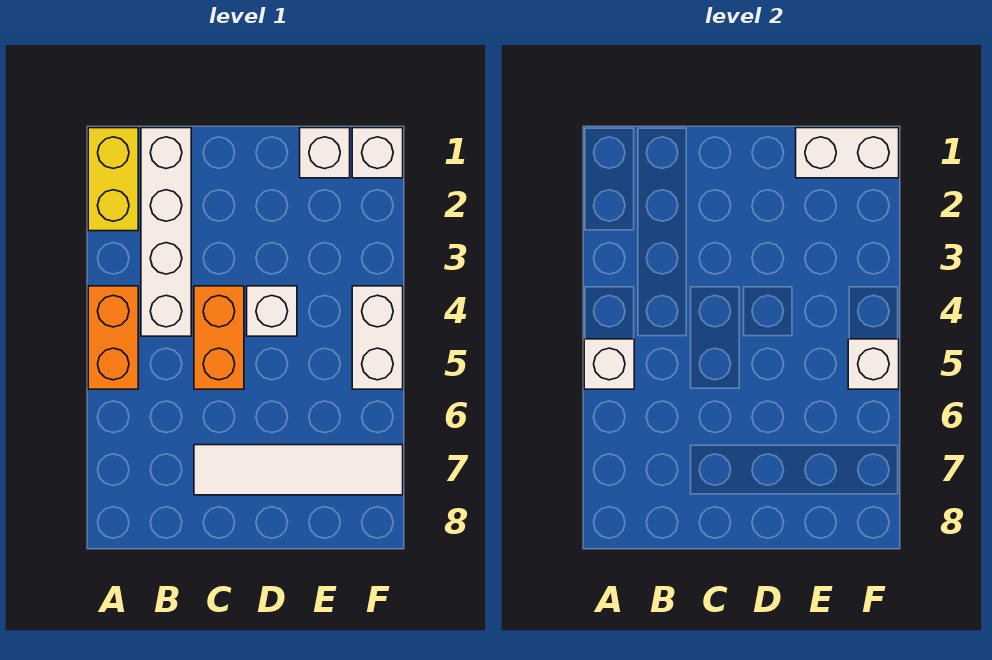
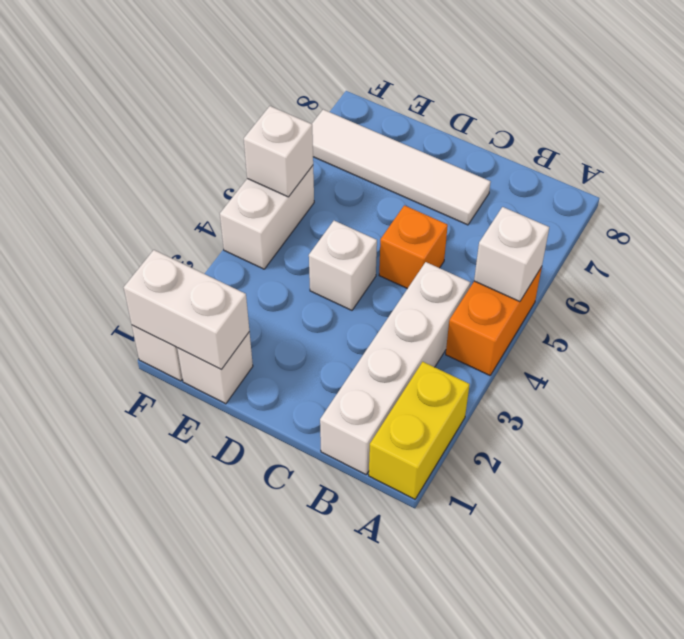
orange 1x2 brick [194,286,244,389] -> orange 1x1 brick [379,205,448,289]

